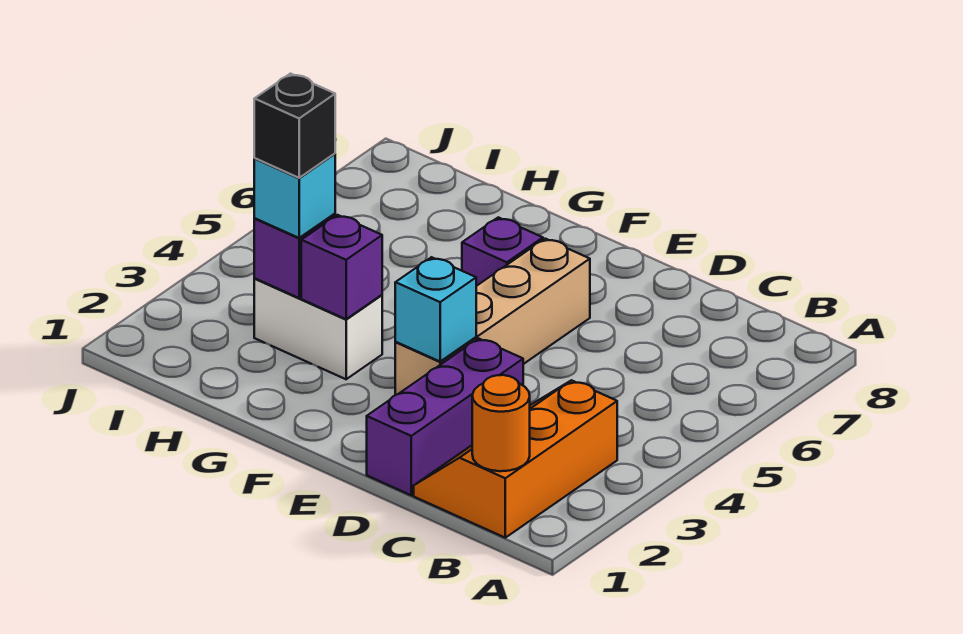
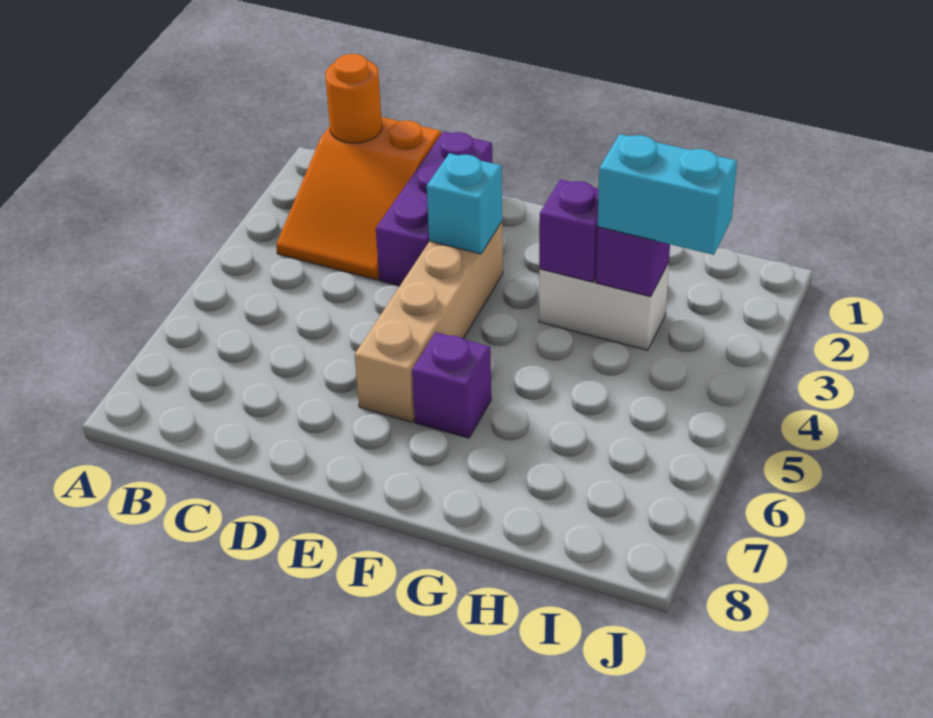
orange 2x3 slope [414,380,617,538] -> orange 2x3 slope turned to [276,117,441,280]
cyan 1x1 brick [254,154,335,238] -> cyan 1x2 brick [598,134,737,255]
black 1x1 brick [254,74,335,178] -> none

